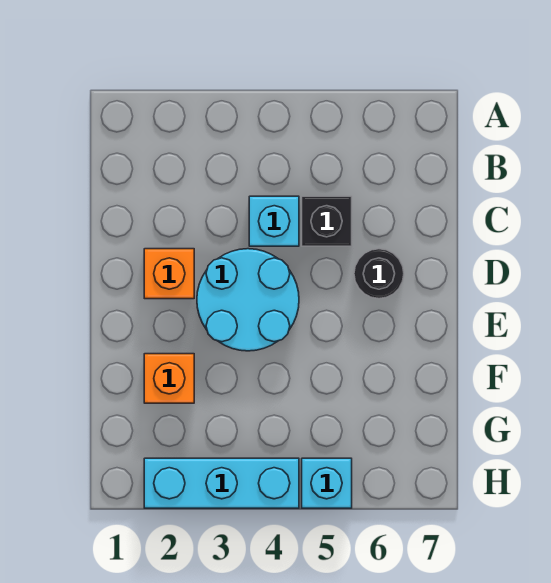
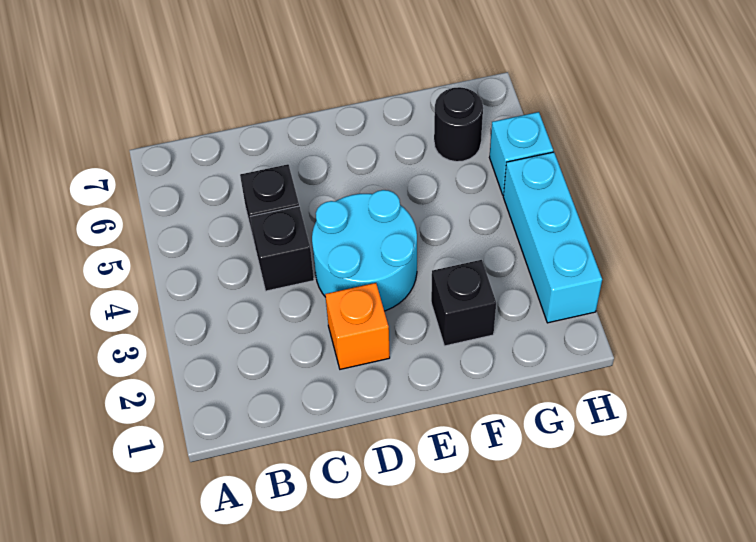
cyan 1x1 brick [249,196,299,246] -> black 1x1 brick [250,206,314,291]
black 1x1 round brick [354,249,404,299] -> black 1x1 round brick moved to [434,87,483,162]
orange 1x1 brick [144,354,194,403] -> black 1x1 brick [431,260,496,346]

